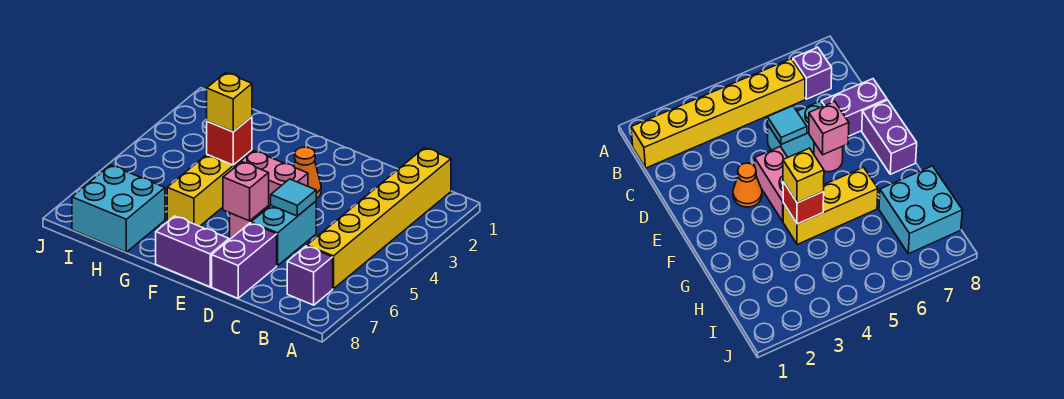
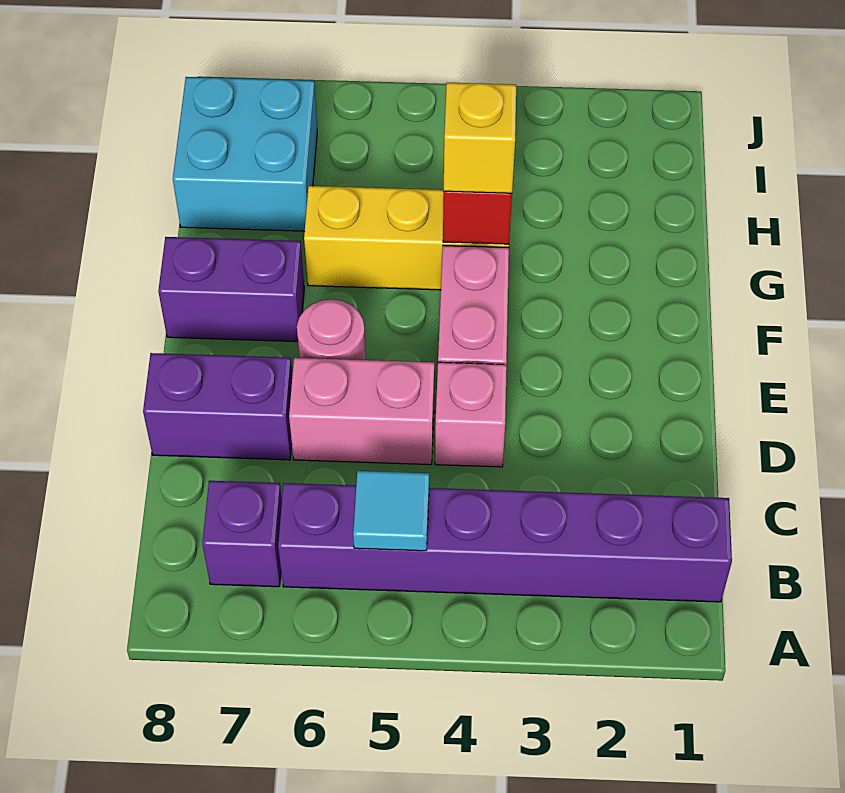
yellow 1x6 brick [307,148,451,289] -> purple 1x6 brick [278,483,732,602]
cyan 1x2 brick [251,201,316,266] -> pink 1x2 brick [289,358,434,465]
cyan 1x1 tile [271,179,316,216] -> cyan 1x1 tile moved to [353,471,429,551]
orange 1x1 cone [294,147,321,199] -> none
pink 1x1 brick [223,162,269,221] -> pink 1x1 brick moved to [435,362,507,467]
purple 1x2 brick [156,216,229,287] -> purple 1x2 brick turned to [158,237,304,342]

